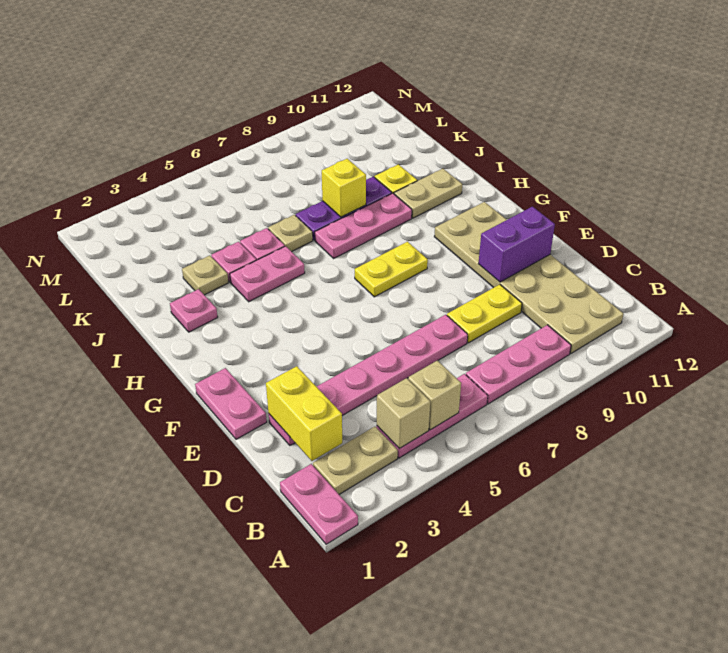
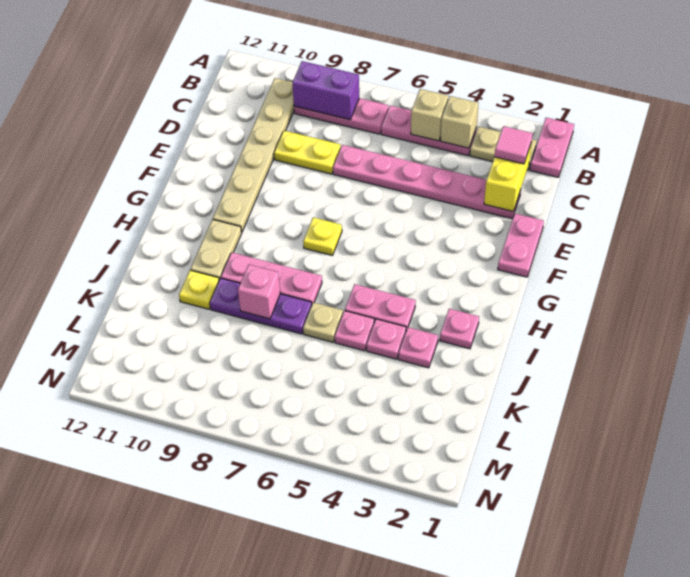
tan 2x6 plate [434,202,623,354] -> tan 1x6 plate [213,78,294,232]
none -> pink 1x1 tile [495,126,533,164]
purple 1x2 brick [478,207,555,282] -> purple 1x2 brick moved to [292,61,359,120]
yellow 1x2 plate [355,242,428,297] -> yellow 1x1 plate [303,217,342,255]
tan 1x2 plate [394,169,462,218] -> tan 1x2 plate turned to [190,219,242,280]
tan 1x1 plate [182,256,228,295] -> pink 1x1 plate [398,327,438,368]
yellow 1x1 brick [322,159,366,217] -> pink 1x1 brick [238,265,280,319]

